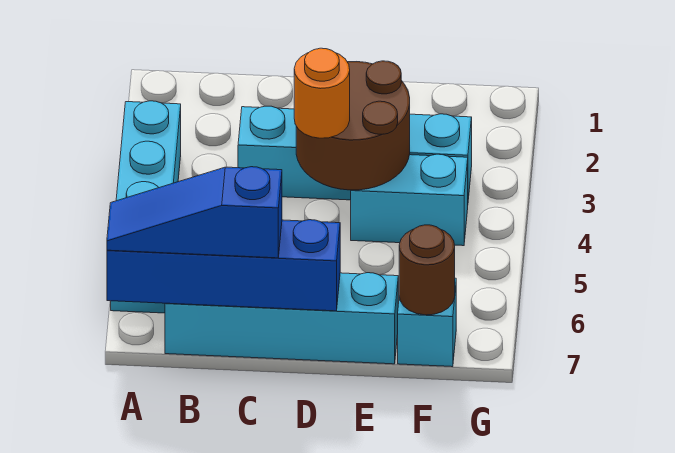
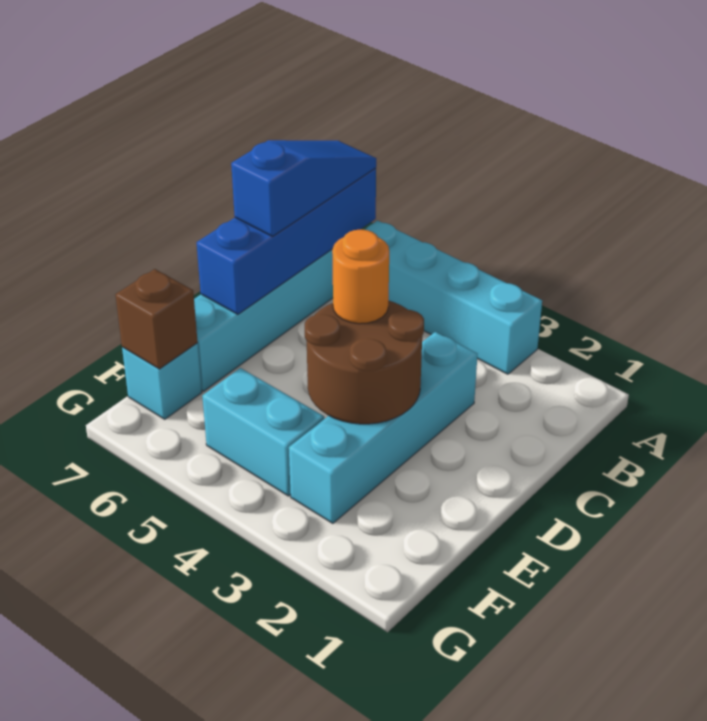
cyan 1x2 brick [351,154,468,246] -> cyan 1x2 brick turned to [202,368,324,496]
brown 1x1 round brick [399,225,455,315] -> brown 1x1 brick [115,269,198,369]

